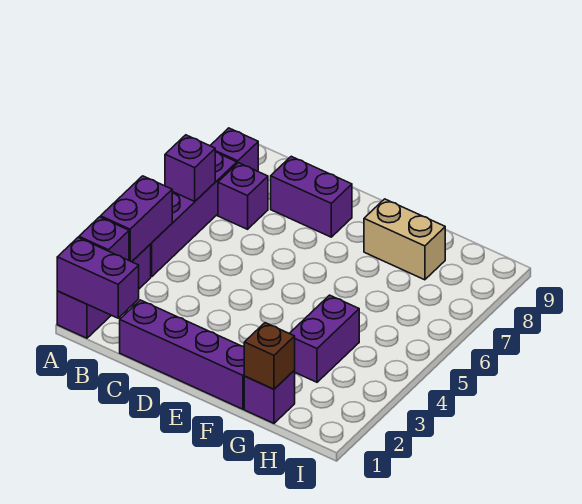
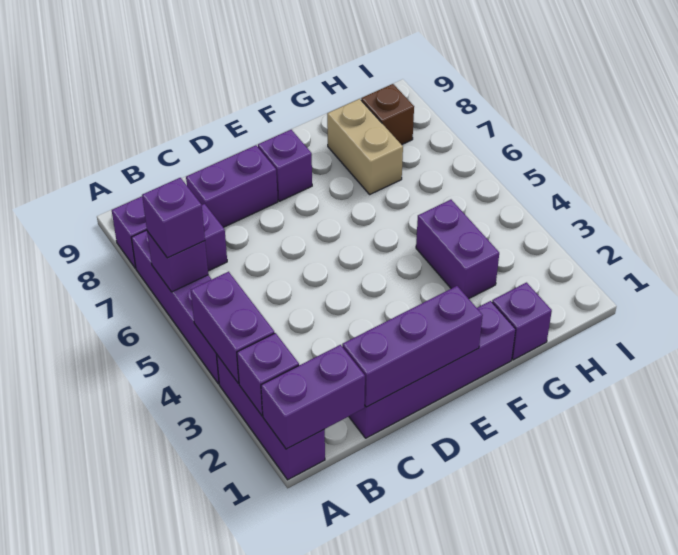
none -> purple 1x1 brick [142,178,205,258]
none -> purple 1x3 brick [342,286,483,407]
none -> purple 1x1 brick [258,130,312,201]
tan 1x2 brick [364,199,445,280] -> tan 1x2 brick turned to [327,99,403,194]
brown 1x1 brick [244,323,295,389] -> brown 1x1 brick moved to [361,84,414,145]

